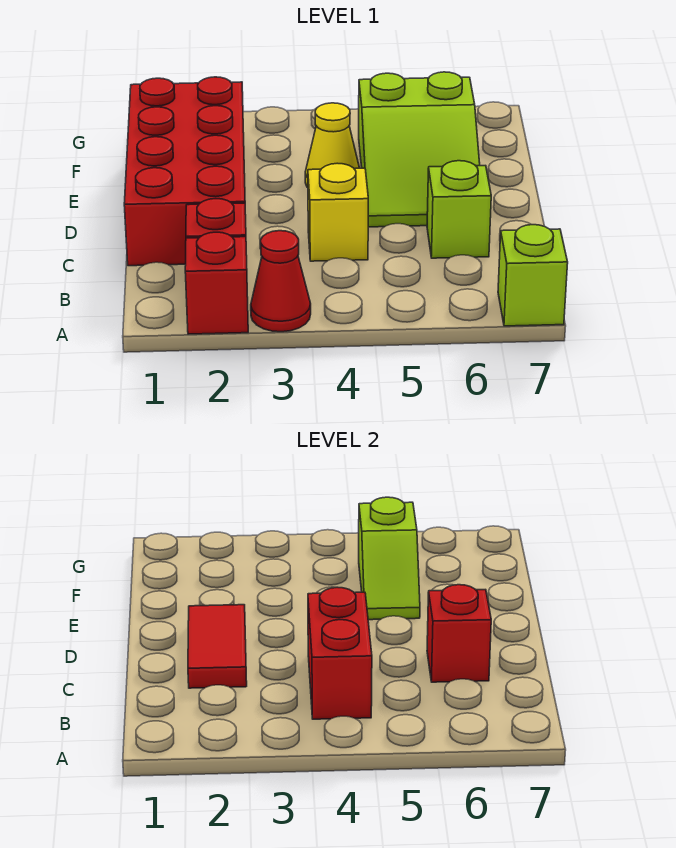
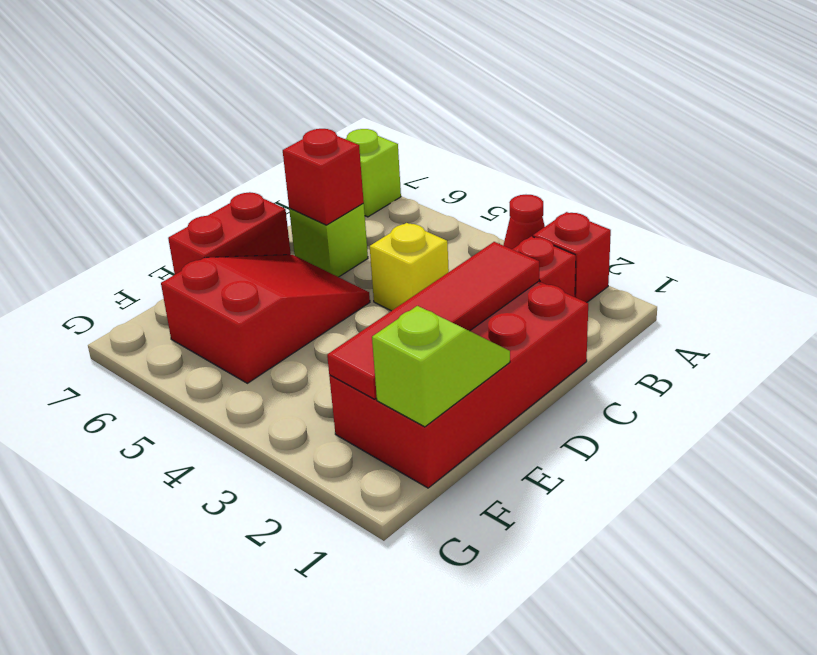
red 1x2 brick [308,587,372,719] -> red 1x2 brick moved to [168,192,291,274]
red 1x2 tile [188,605,247,688] -> red 1x4 tile [327,242,539,399]
lime 2x3 slope [359,72,480,227] -> red 2x3 slope [161,255,370,383]
yellow 1x1 cone [305,103,359,188] -> none
lime 1x2 slope [359,497,420,620] -> lime 1x2 slope moved to [372,306,510,427]

